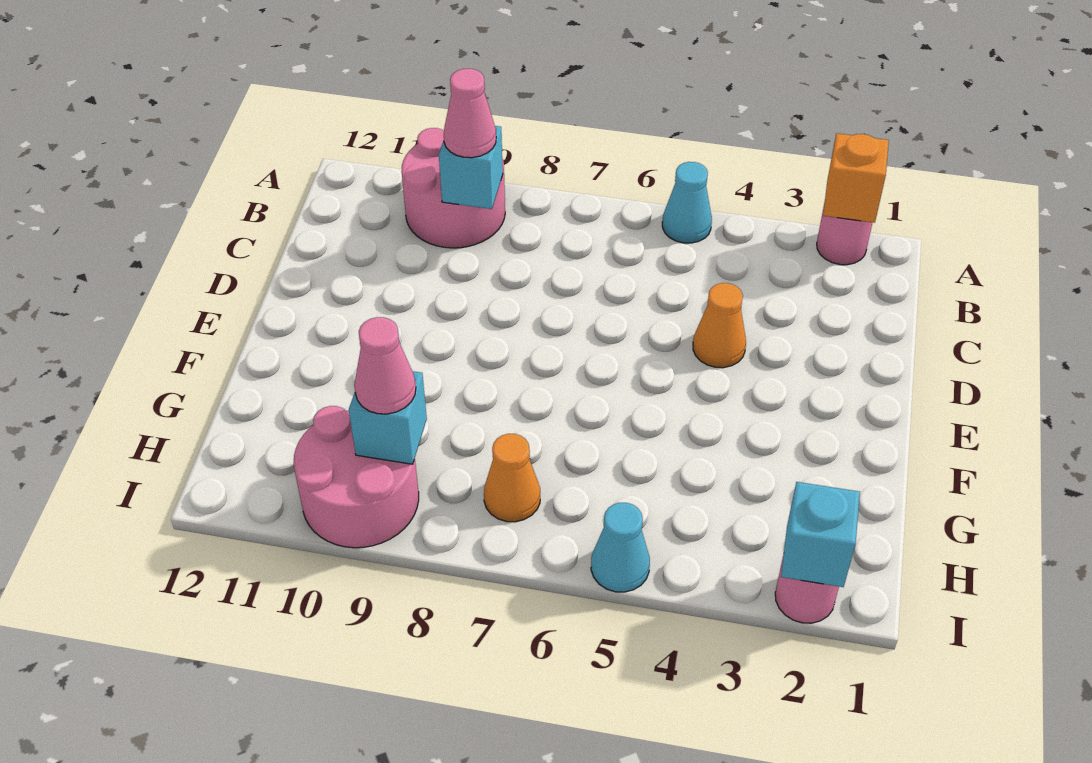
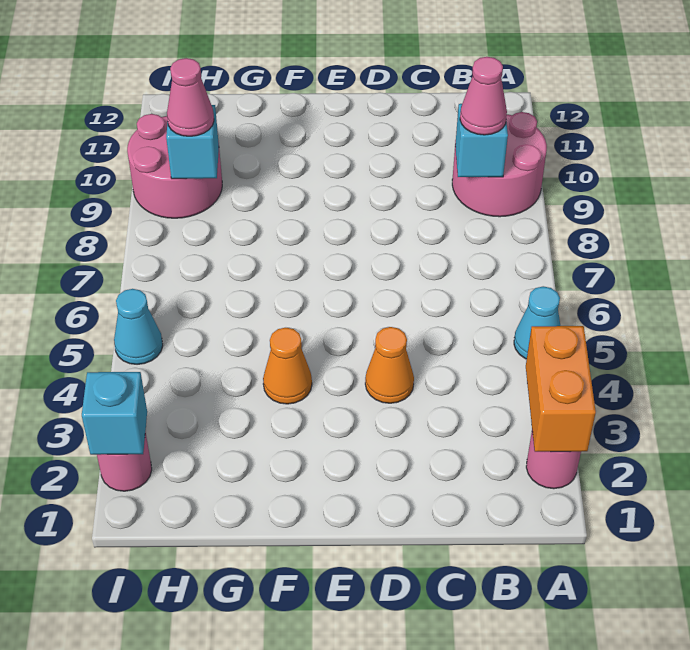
orange 1x1 brick [823,133,889,223] -> orange 1x2 brick [526,326,596,452]
orange 1x1 cone [484,434,540,522] -> orange 1x1 cone moved to [263,328,312,404]

